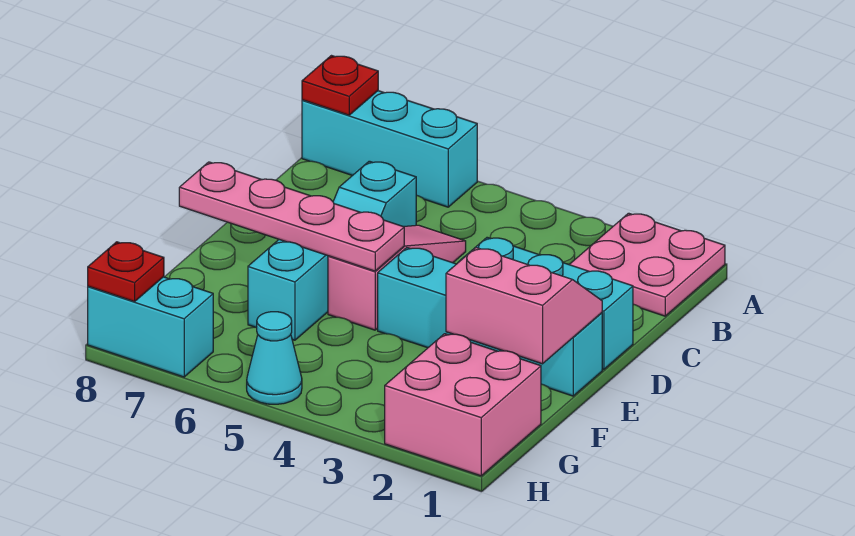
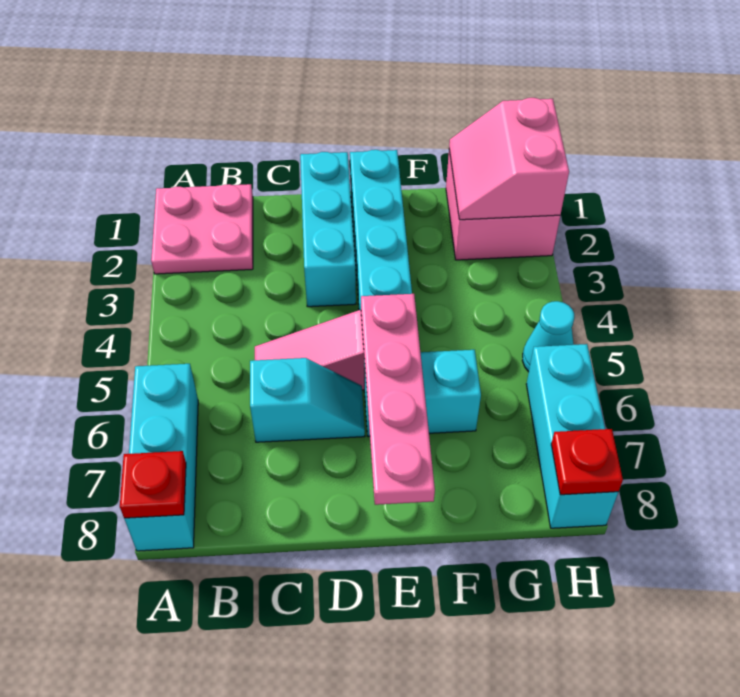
pink 2x2 slope [446,248,602,364] -> pink 2x2 slope moved to [449,98,569,220]
cyan 1x2 brick [88,277,213,377] -> cyan 1x3 brick [526,344,618,528]

